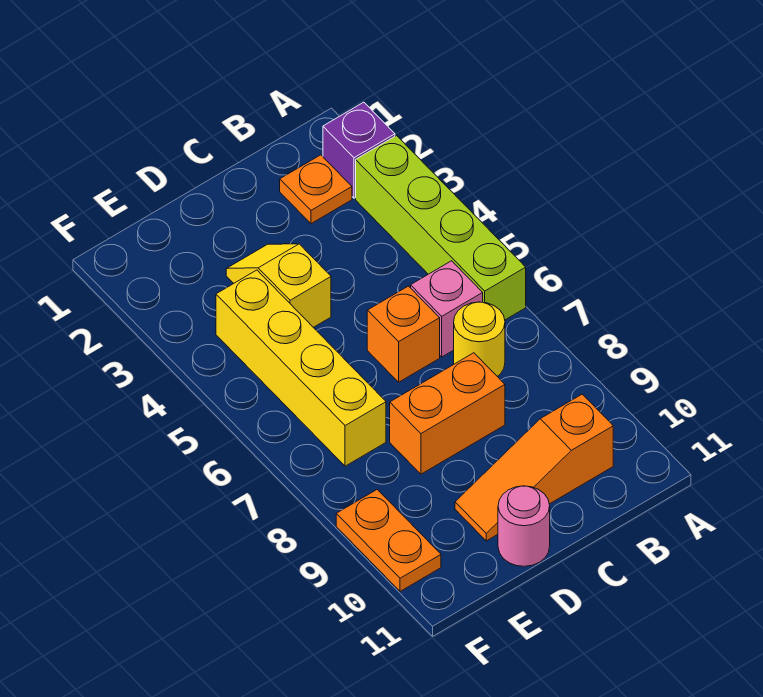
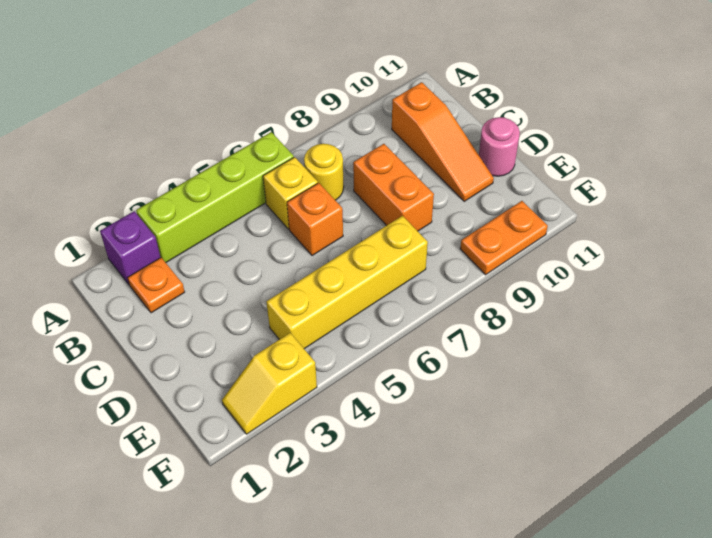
pink 1x1 brick [411,261,483,357] -> yellow 1x1 brick [263,157,318,229]
yellow 1x2 slope [226,244,331,327] -> yellow 1x2 slope moved to [222,333,317,434]

